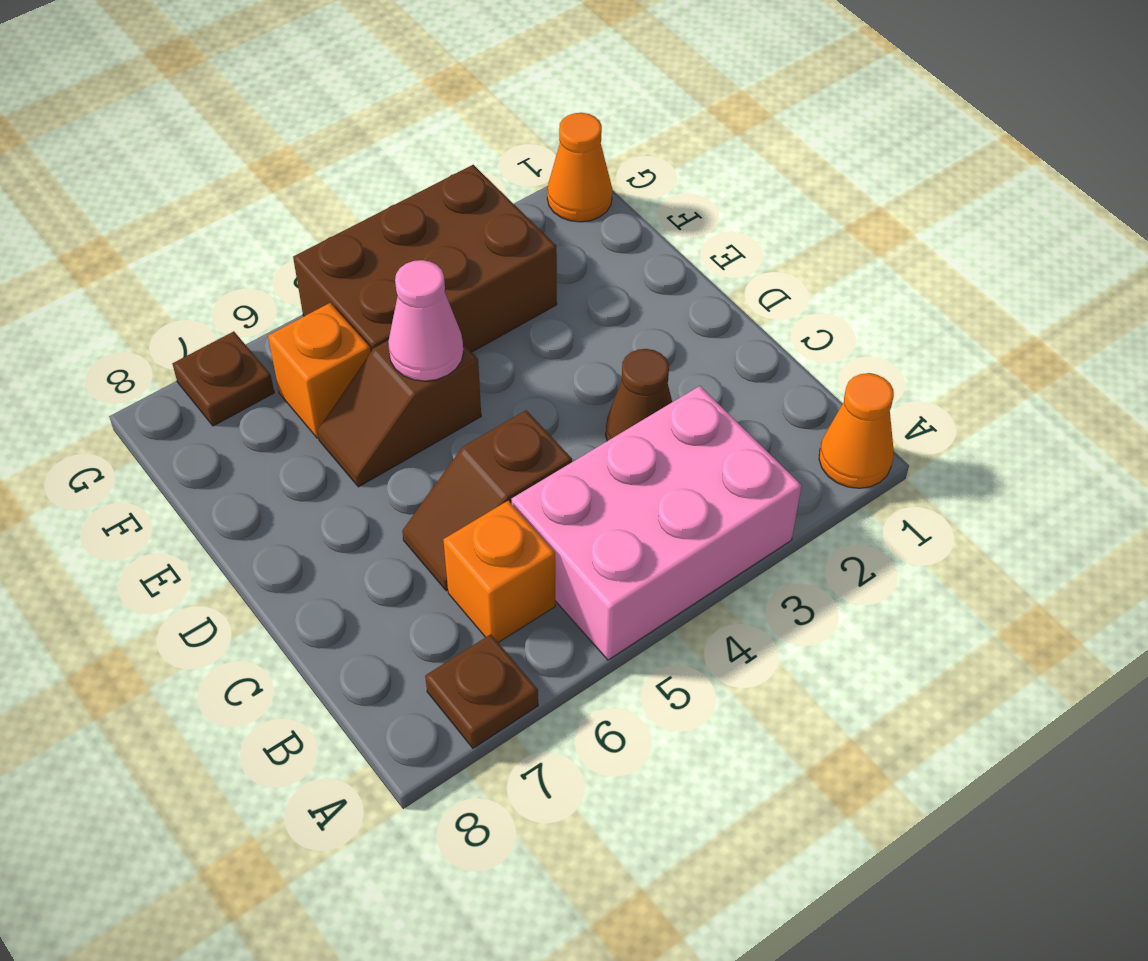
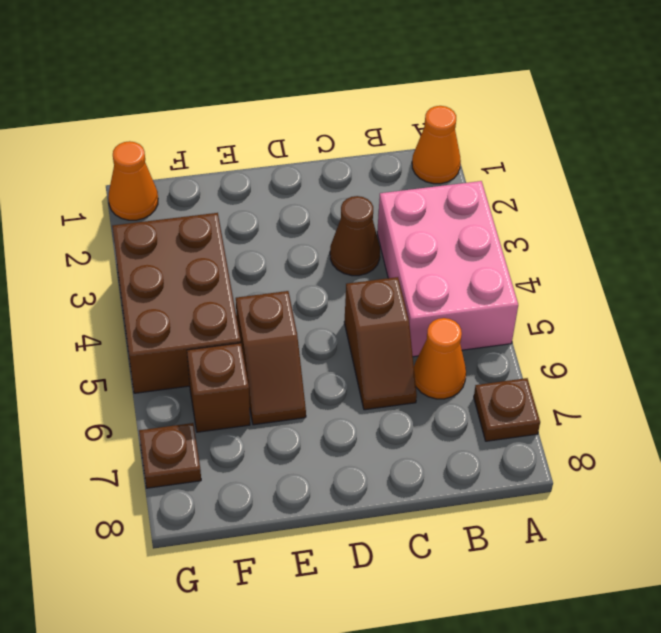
orange 1x1 brick [443,501,555,643] -> orange 1x1 cone [414,318,466,399]
pink 1x1 cone [388,260,463,381] -> none
orange 1x1 brick [268,303,371,438] -> brown 1x1 brick [187,343,250,432]

